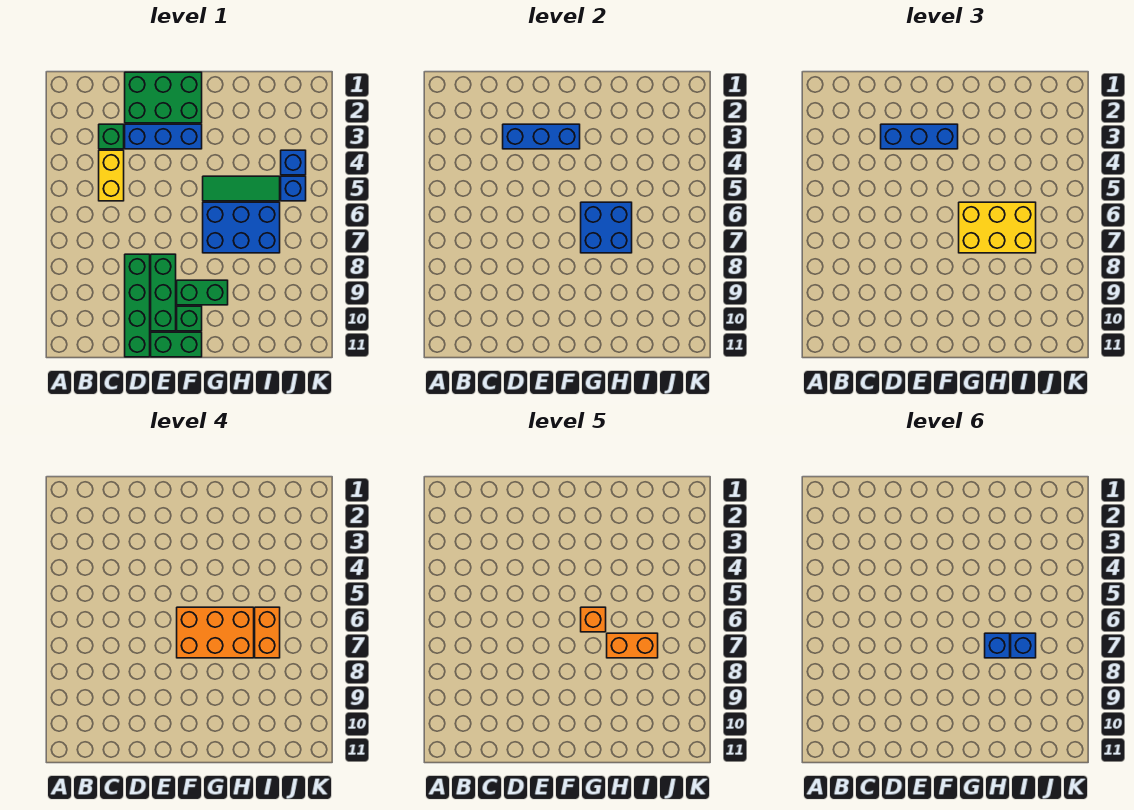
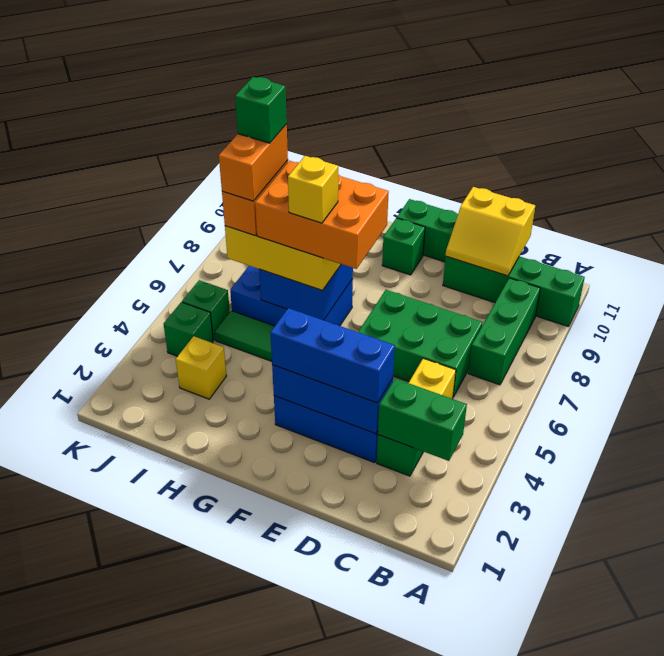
none -> yellow 2x2 slope [446,187,535,276]
green 2x3 brick [125,72,202,123] -> green 2x3 brick moved to [358,290,483,397]
green 1x4 brick [125,254,150,357] -> green 1x4 brick turned to [443,256,585,327]
green 1x3 brick [151,254,176,331] -> green 1x3 brick moved to [468,278,540,385]
green 1x2 brick [177,280,228,305] -> green 1x2 brick moved to [378,379,467,461]
orange 1x1 brick [581,607,606,632] -> yellow 1x1 brick [288,156,338,223]
orange 1x2 brick [607,633,658,658] -> orange 1x2 brick turned to [219,124,288,201]
blue 1x1 brick [985,633,1010,658] -> none
none -> yellow 1x1 brick [176,336,226,399]
blue 1x1 brick [1011,633,1036,658] -> green 1x1 brick [235,77,287,143]
blue 1x1 brick [281,150,306,175] -> green 1x1 brick [164,302,213,356]
blue 1x1 brick [281,176,306,201] -> green 1x1 brick [182,280,230,340]

